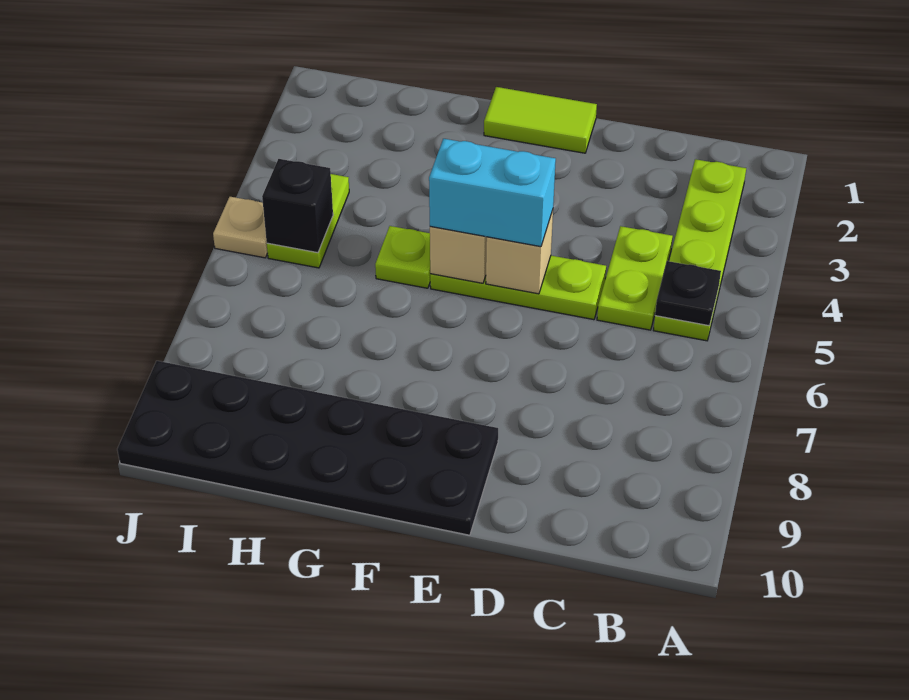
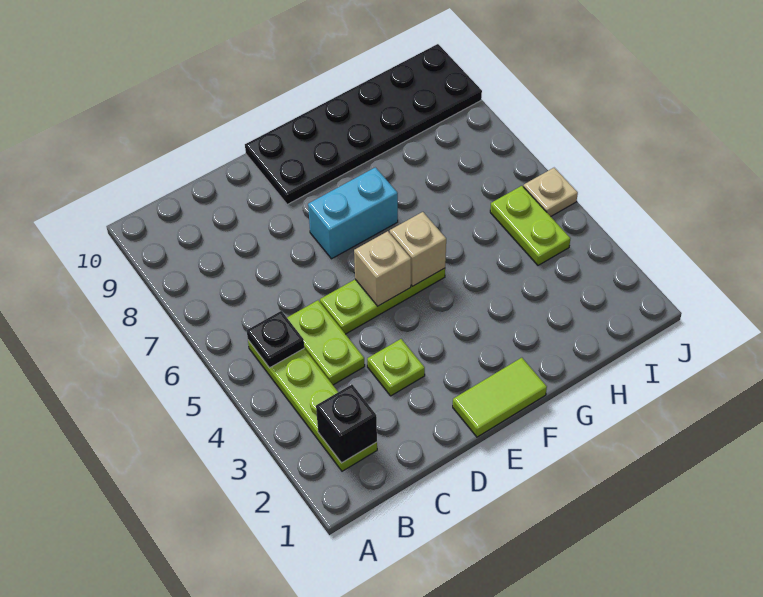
cyan 1x2 brick [429,139,556,247] -> cyan 1x2 brick moved to [308,167,398,259]
lime 1x1 plate [375,226,430,288] -> lime 1x1 plate moved to [367,339,425,396]
black 1x1 brick [262,159,333,253] -> black 1x1 brick moved to [316,385,377,463]

